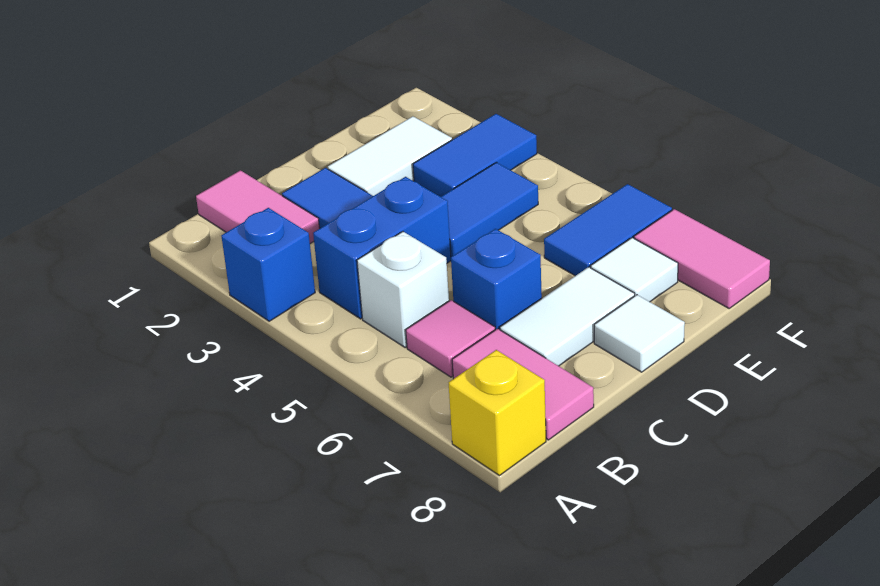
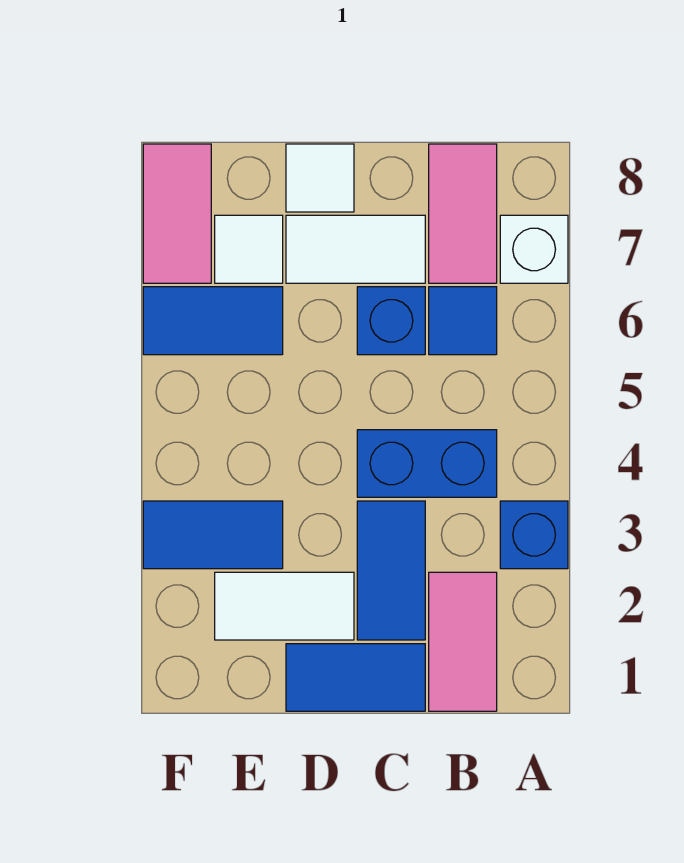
yellow 1x1 brick [449,350,546,475] -> none
white 1x1 brick [357,232,449,347] -> white 1x1 brick moved to [500,215,568,283]
pink 1x1 tile [406,300,495,377] -> blue 1x1 tile [429,287,497,355]
blue 1x2 tile [441,162,538,257] -> blue 1x2 tile moved to [286,644,425,711]

